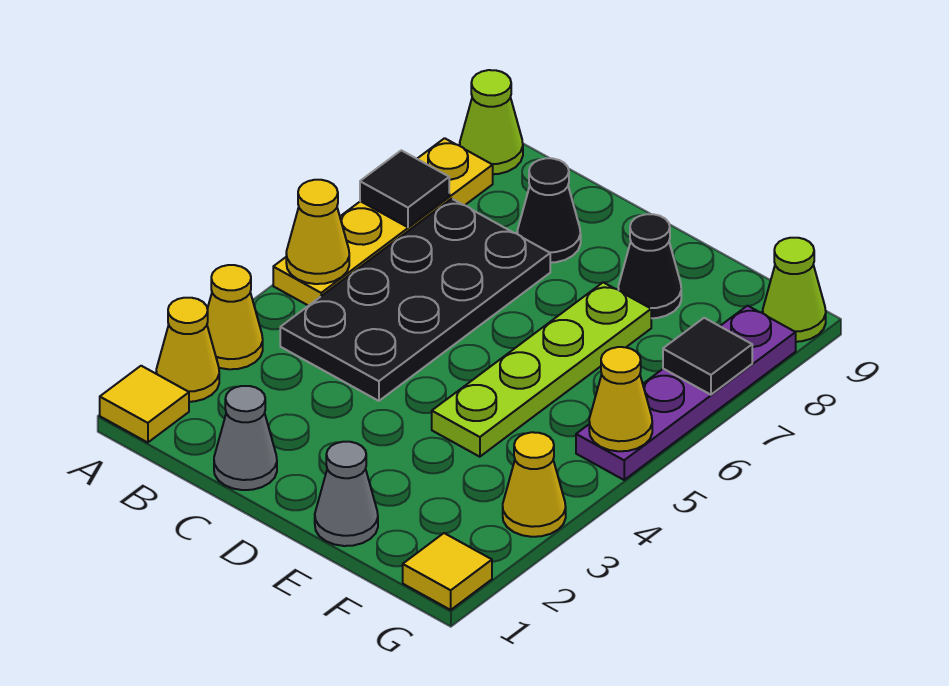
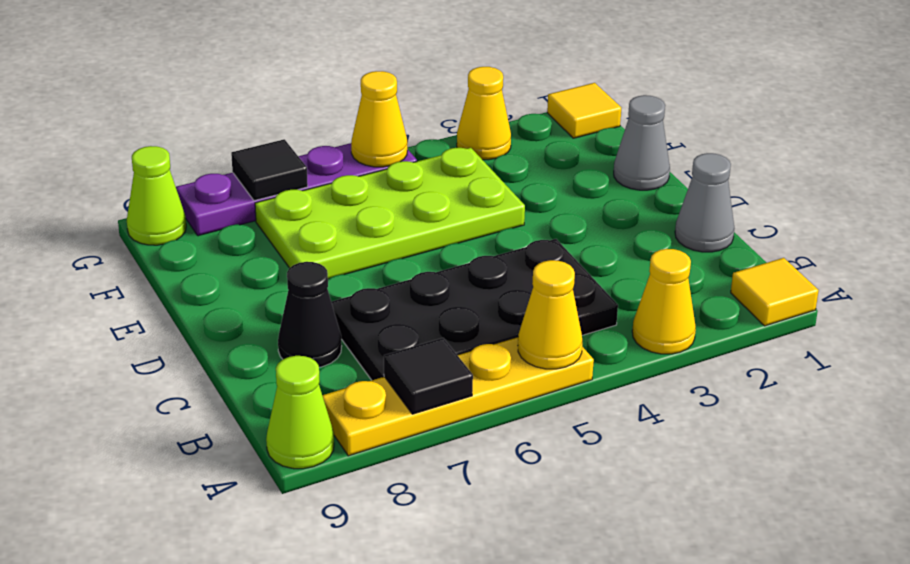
yellow 1x1 cone [156,298,219,402] -> none
lime 1x4 plate [432,282,651,457] -> lime 2x4 plate [255,148,525,279]
black 1x1 cone [618,214,681,318] -> none

